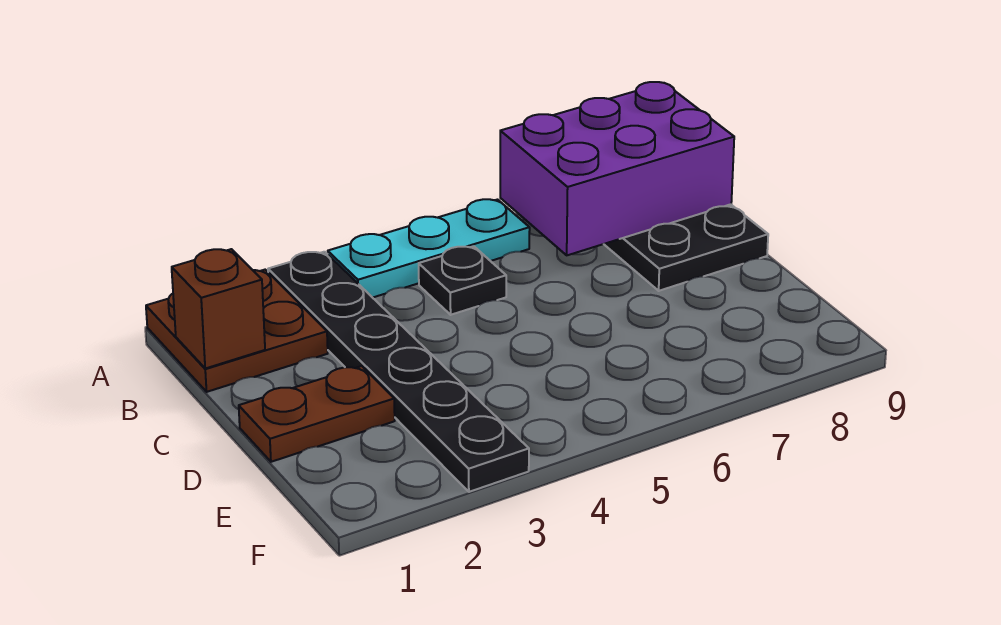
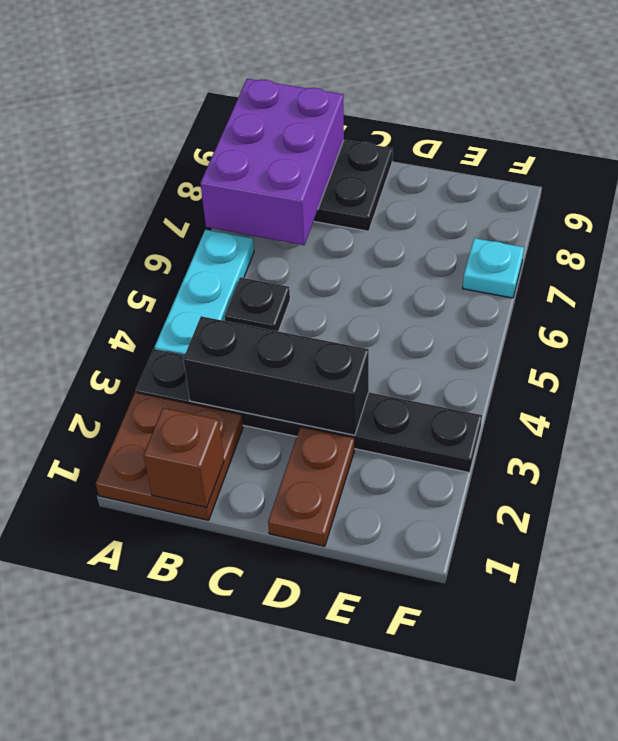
none -> black 1x3 brick [183,316,369,435]
none -> cyan 1x1 plate [463,238,524,298]

